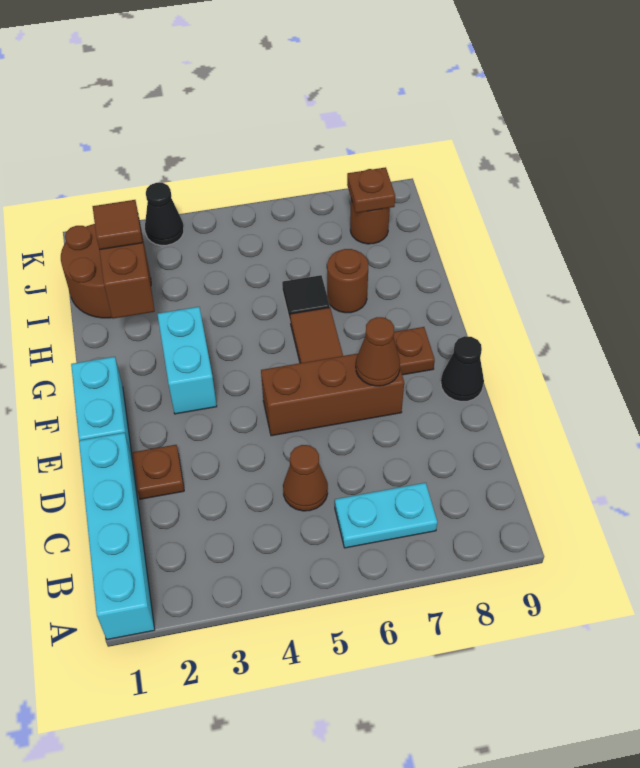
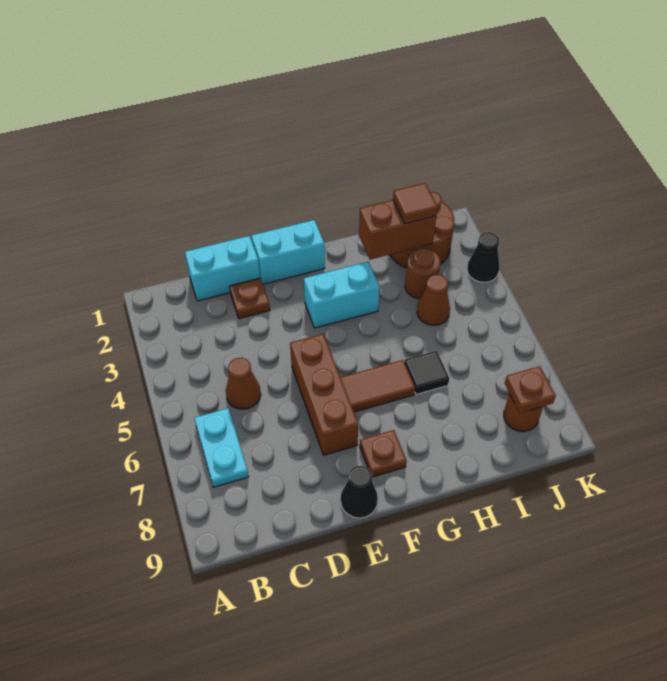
cyan 1x4 brick [79,433,155,640] -> cyan 1x2 brick [185,236,260,301]
brown 1x1 cone [356,317,400,386] -> brown 1x1 cone moved to [417,275,450,325]
brown 1x1 round brick [327,249,368,313] -> brown 1x1 round brick moved to [405,248,441,299]

